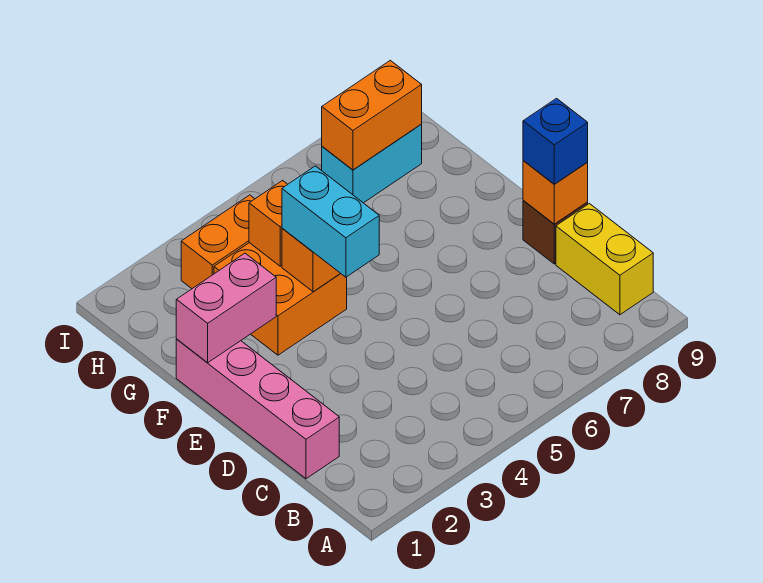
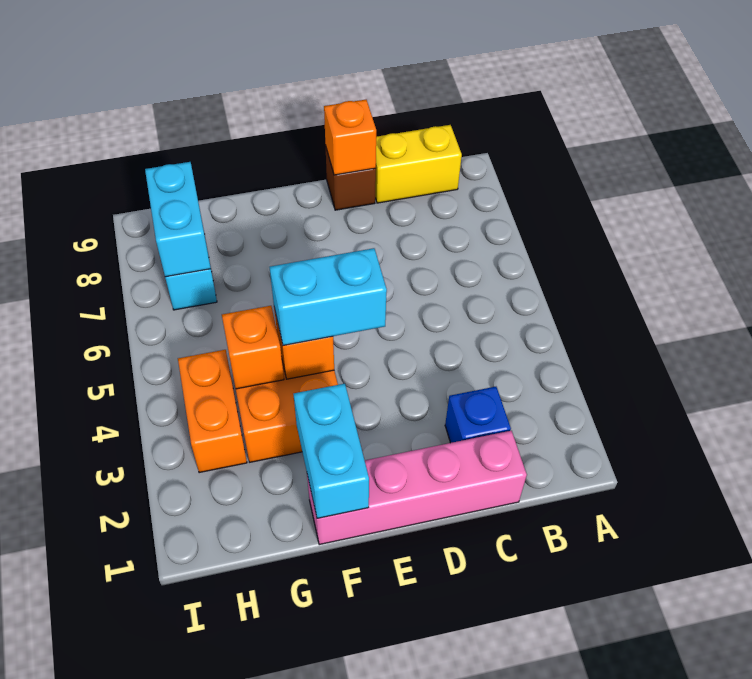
blue 1x1 brick [523,98,588,184] -> blue 1x1 brick moved to [445,387,511,443]
pink 1x2 brick [176,253,276,363] -> cyan 1x2 brick [294,384,369,518]
orange 1x2 brick [322,60,422,170] -> cyan 1x2 brick [145,162,211,277]

